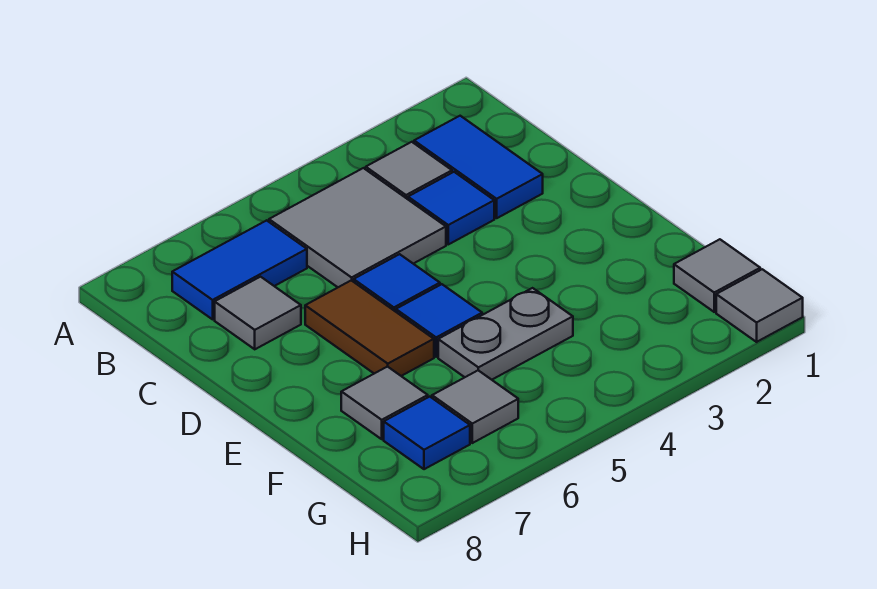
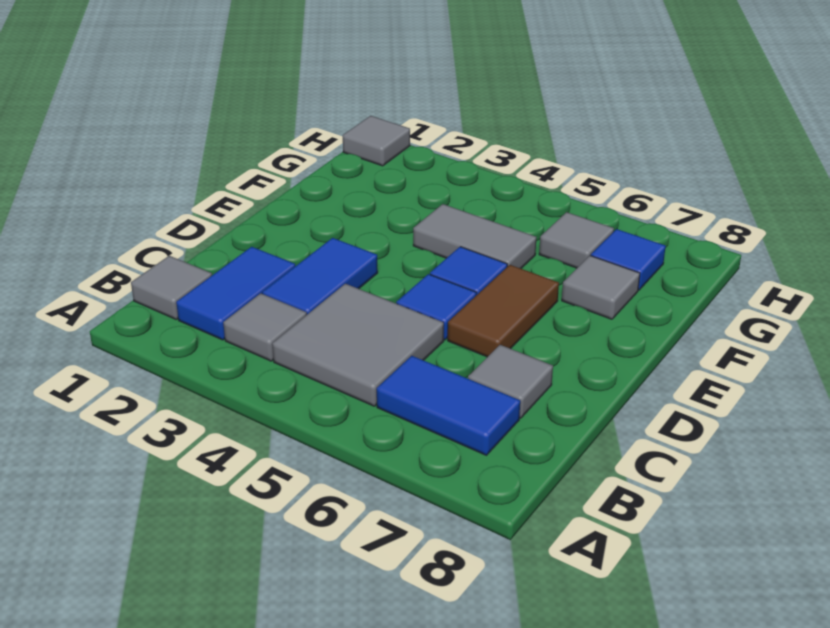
blue 1x1 tile [408,172,494,244] -> blue 1x2 tile [262,238,378,314]
grey 1x2 plate [438,288,573,380] -> grey 1x2 tile [413,204,536,269]
grey 1x1 tile [674,239,760,312] -> grey 1x1 tile moved to [131,256,212,319]

